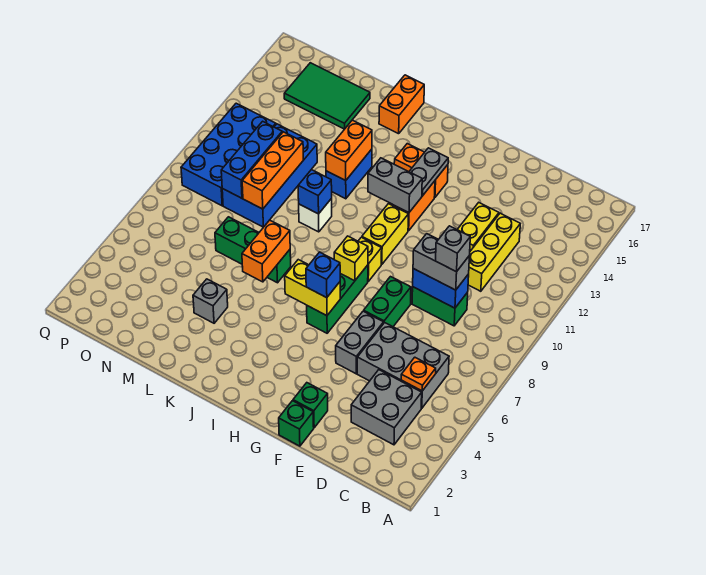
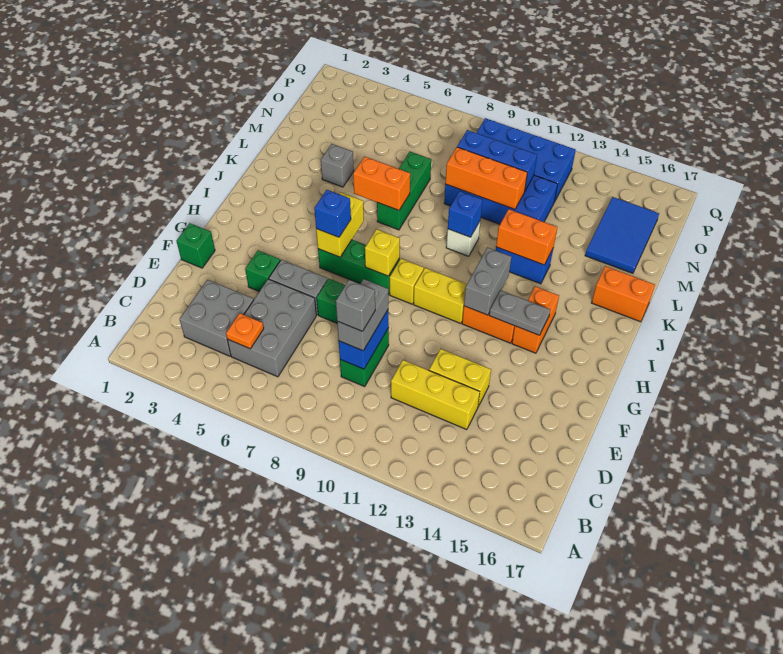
green 1x1 brick [293,383,328,428] -> green 1x1 brick moved to [245,250,280,292]
green 2x3 tile [284,63,370,129] -> blue 2x3 tile [585,197,659,273]

